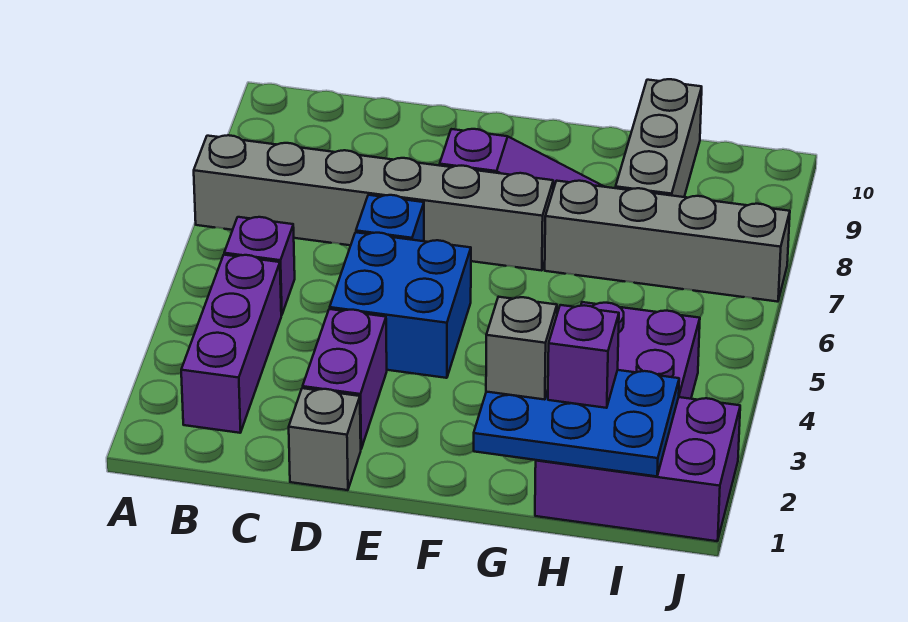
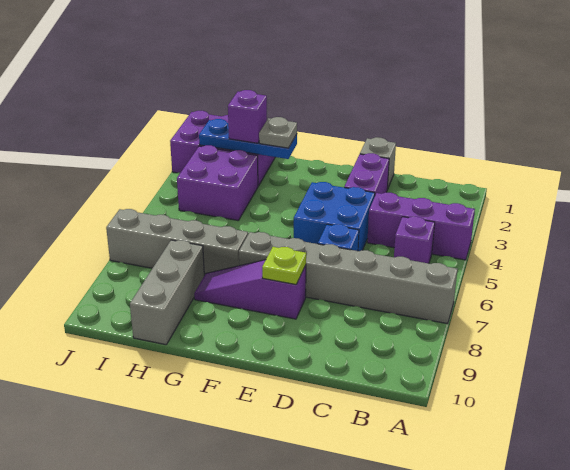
purple 1x3 brick [181,255,281,433] -> purple 1x3 brick turned to [367,192,475,260]
none -> lime 1x1 plate [262,247,306,284]
blue 2x3 plate [474,370,679,476] -> blue 1x3 plate [199,119,297,159]
grey 1x1 brick [486,297,557,400] -> grey 1x1 plate [259,117,297,148]

